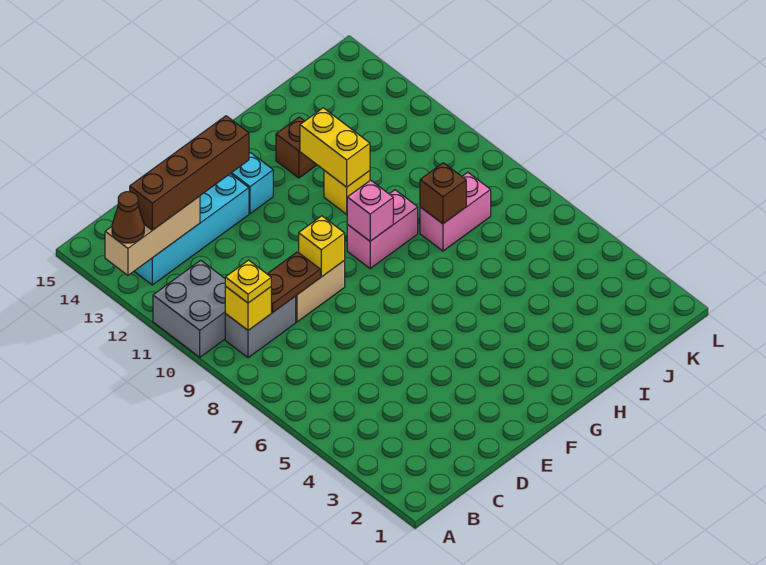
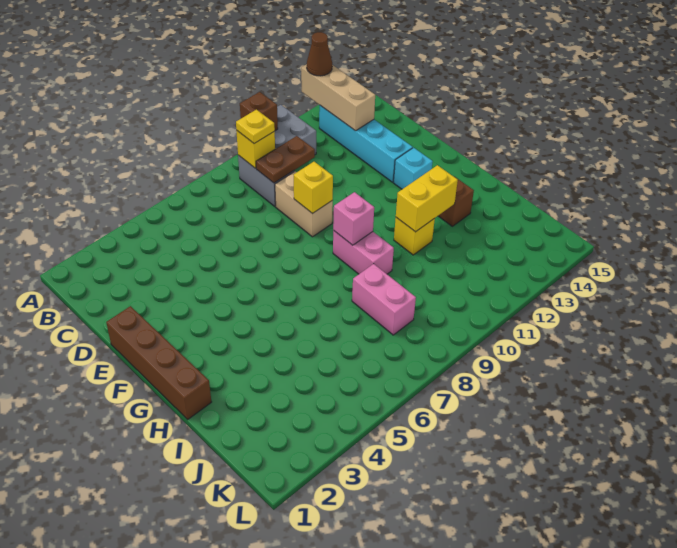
brown 1x4 brick [130,116,249,230] -> brown 1x4 brick moved to [106,306,211,419]
brown 1x2 plate [268,252,320,312] -> brown 1x2 plate turned to [256,136,315,183]
brown 1x1 brick [420,163,466,224] -> brown 1x1 brick moved to [240,92,278,131]

